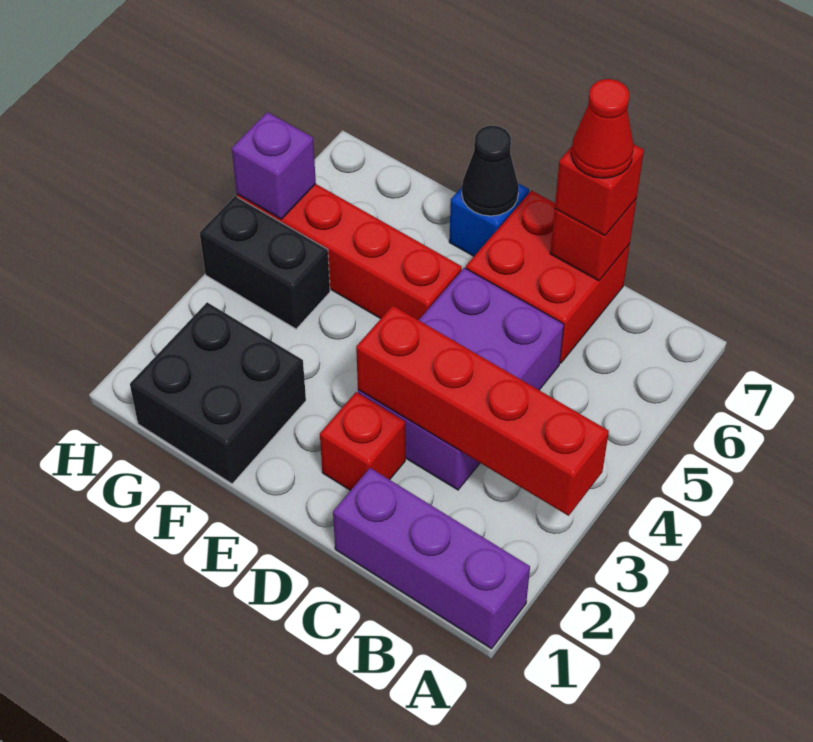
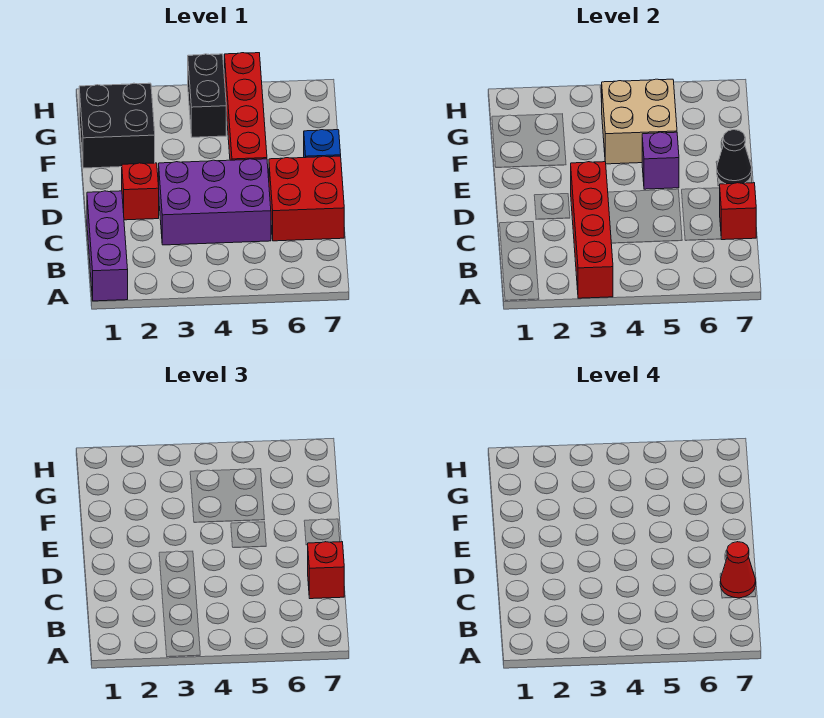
none -> tan 2x2 brick [602,79,677,164]
purple 1x1 brick [232,112,316,219] -> purple 1x1 brick moved to [642,132,679,189]

